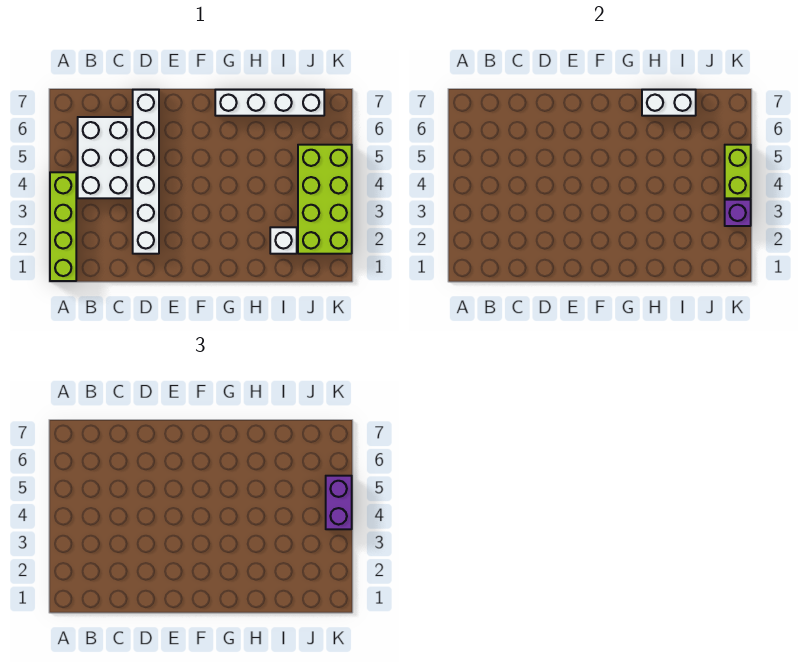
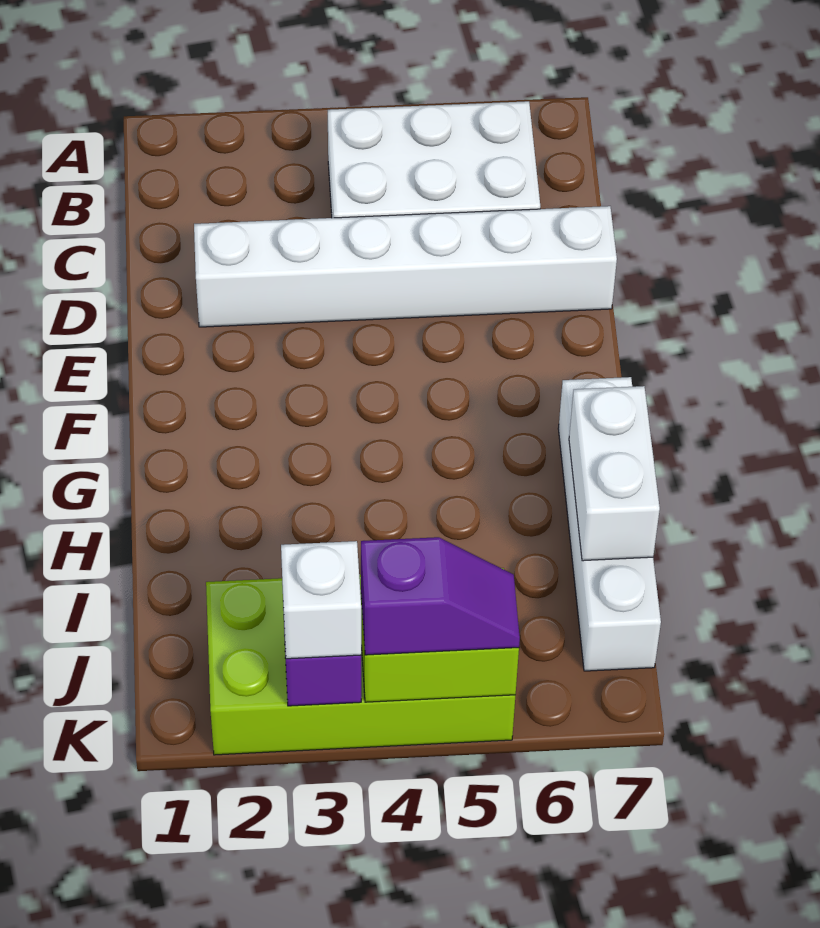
lime 1x4 brick [50,172,76,281] -> none
white 1x1 brick [270,227,297,254] -> white 1x1 brick moved to [281,541,361,659]
purple 1x2 brick [326,476,352,529] -> purple 1x2 slope [361,537,520,655]

